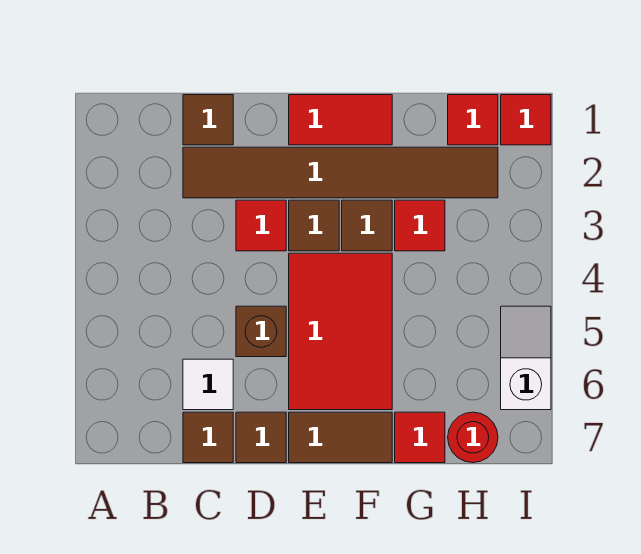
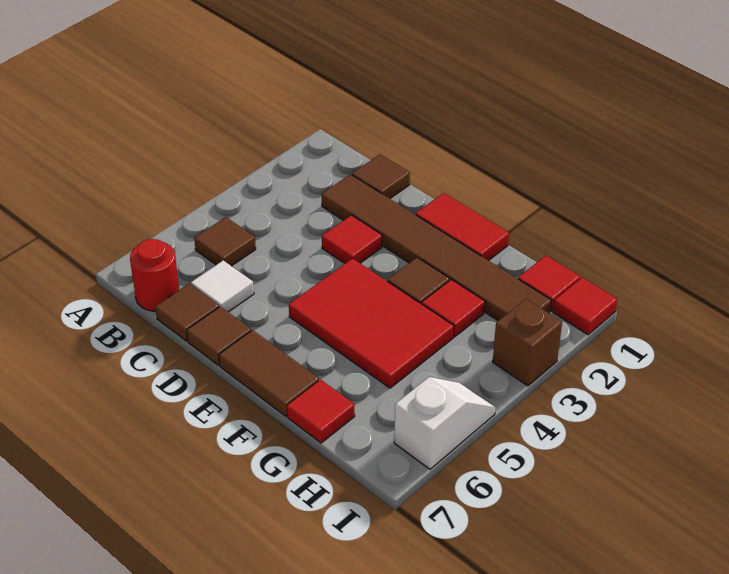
brown 1x1 brick [236,306,286,357] -> brown 1x1 brick moved to [493,299,562,386]
brown 1x1 tile [289,200,339,251] -> brown 1x1 tile moved to [194,217,256,266]
red 2x3 tile [289,253,392,410] -> red 2x3 tile turned to [289,258,454,388]
red 1x1 round brick [448,412,498,463] -> red 1x1 round brick moved to [130,239,179,311]

